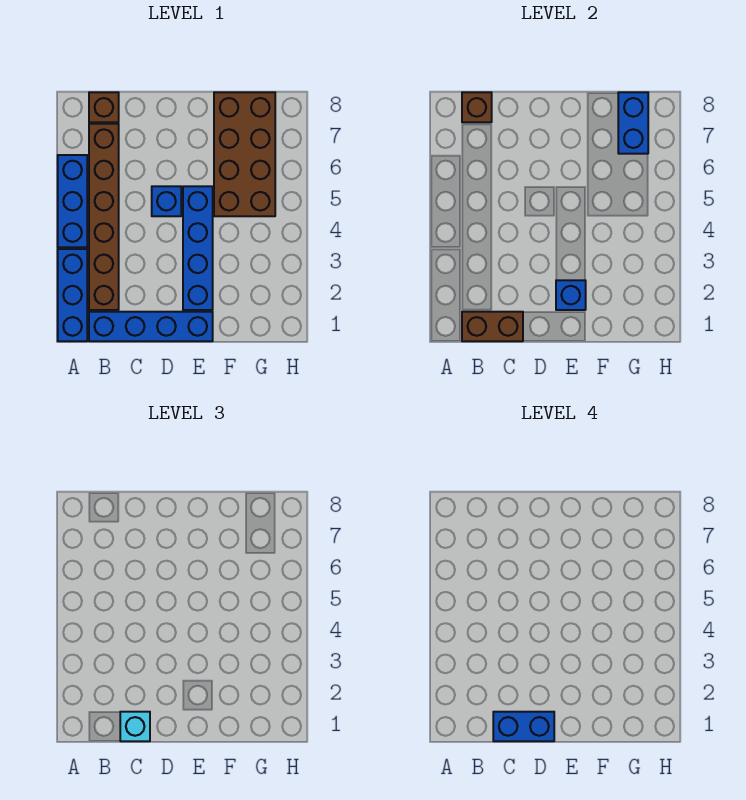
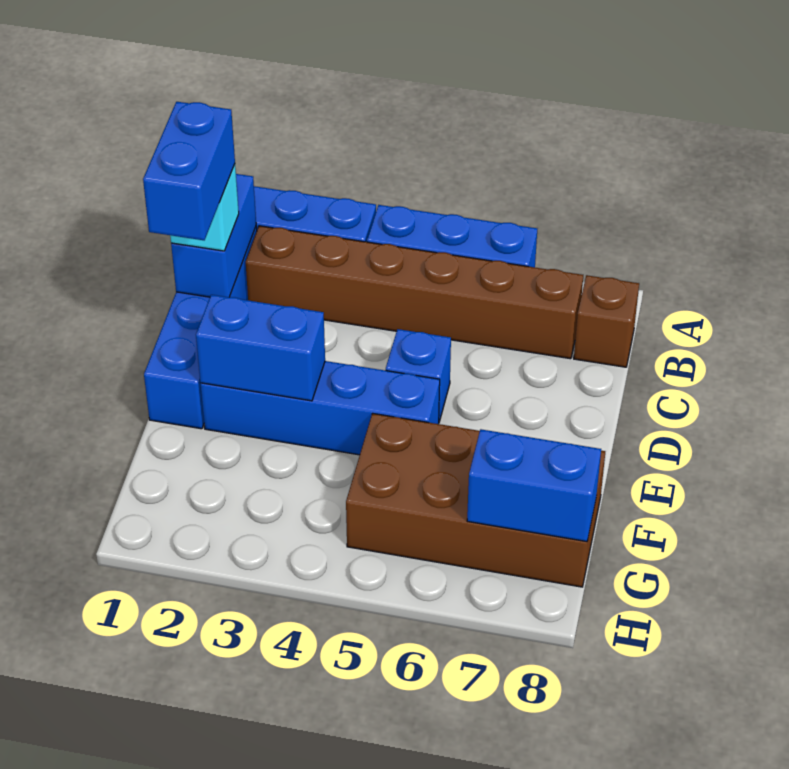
brown 1x2 brick [462,312,523,341] -> blue 1x2 brick [171,174,256,297]
brown 1x1 brick [462,92,492,122] -> none
blue 1x1 brick [556,280,586,310] -> blue 1x2 brick [196,295,325,401]

